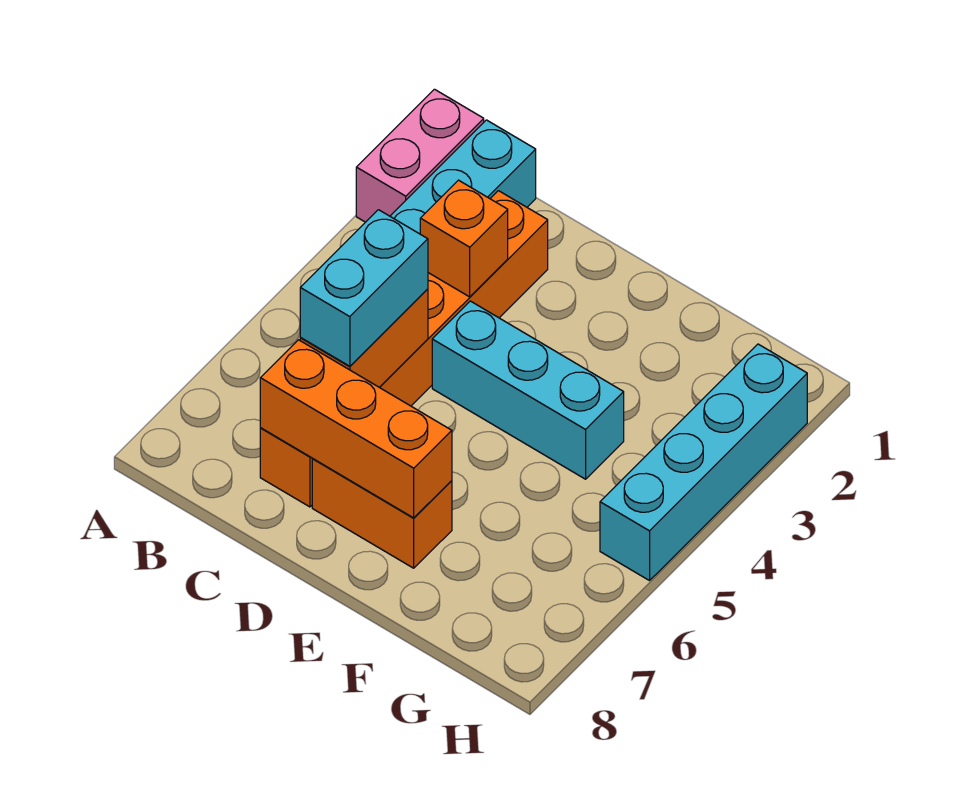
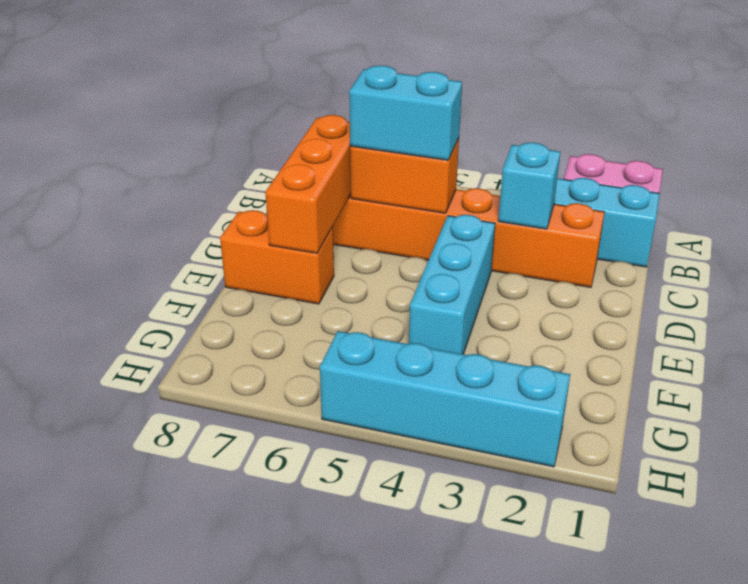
orange 1x1 brick [420,180,508,297] -> cyan 1x1 brick [498,143,560,229]
orange 1x2 brick [312,459,452,568] -> orange 1x2 brick turned to [220,210,334,304]

